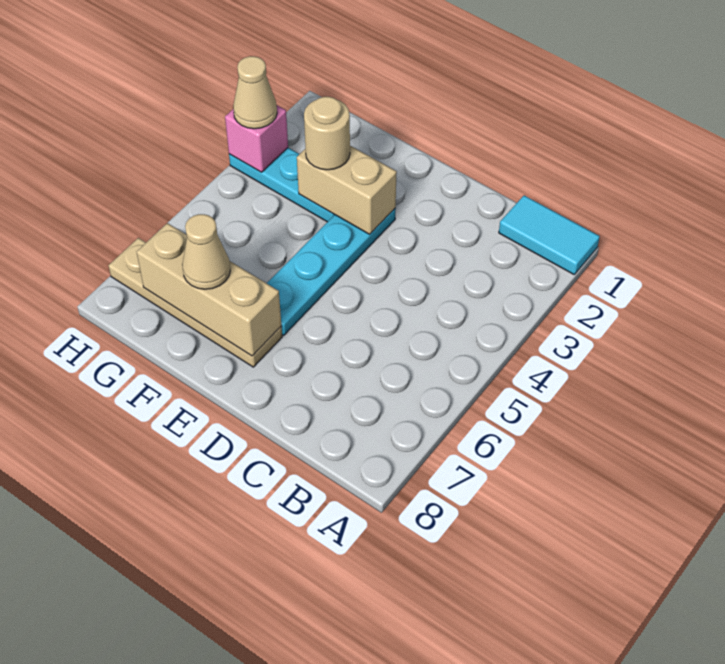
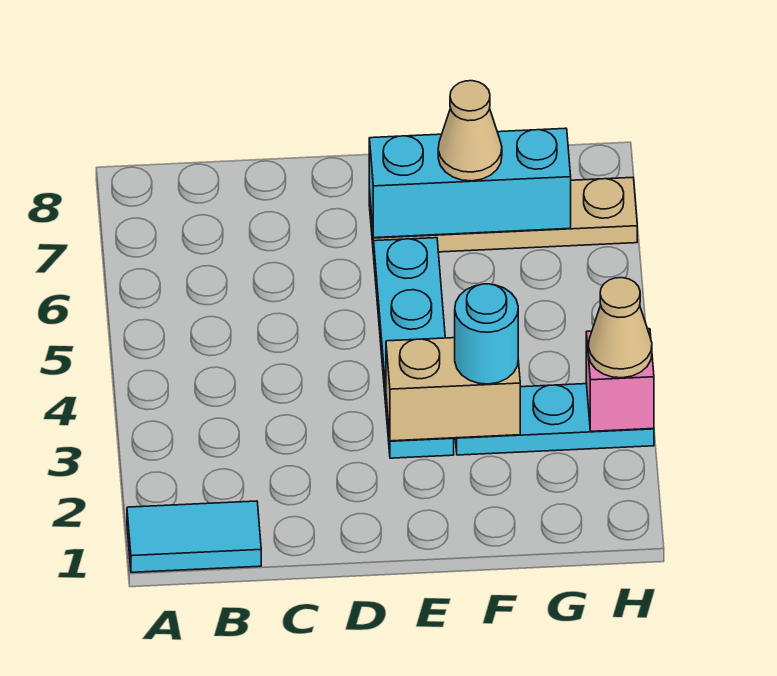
tan 1x3 brick [137,223,281,356] -> cyan 1x3 brick [369,128,571,238]
tan 1x1 round brick [304,97,350,170] -> cyan 1x1 round brick [455,284,518,384]

